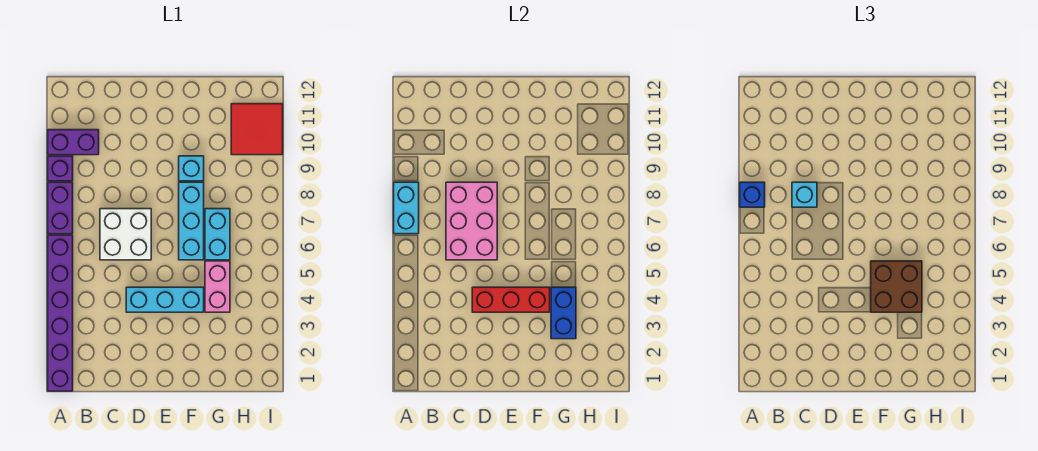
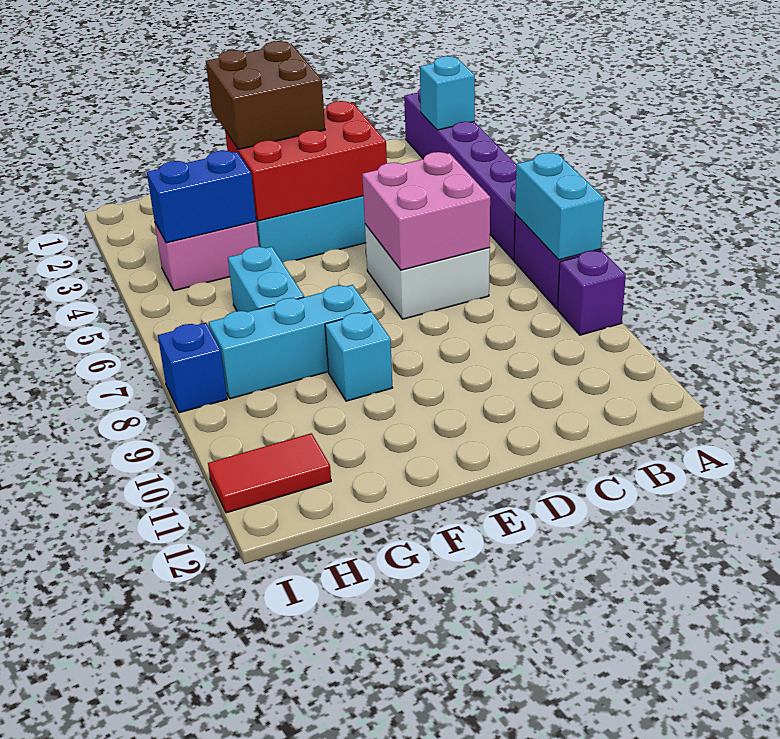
blue 1x1 brick [740,182,765,207] -> blue 1x1 brick moved to [158,323,227,413]
purple 1x2 brick [48,130,99,155] -> none
pink 2x3 brick [446,182,497,260] -> pink 2x2 brick [362,152,490,270]
cyan 1x1 brick [792,182,817,207] -> cyan 1x1 brick moved to [420,56,475,130]
red 1x3 brick [472,287,550,312] -> red 2x3 brick [225,101,387,221]
brown 2x2 brick [871,261,922,312] -> brown 2x2 brick moved to [206,41,325,149]
cyan 1x3 brick [179,182,204,260] -> cyan 1x3 brick turned to [209,285,371,399]
blue 1x2 brick [551,287,576,339] -> blue 1x2 brick turned to [147,151,256,243]
pink 1x2 brick [205,261,230,312] -> pink 1x2 brick turned to [155,222,259,291]
red 2x2 tile [231,104,283,155] -> red 1x2 tile [208,433,331,513]

